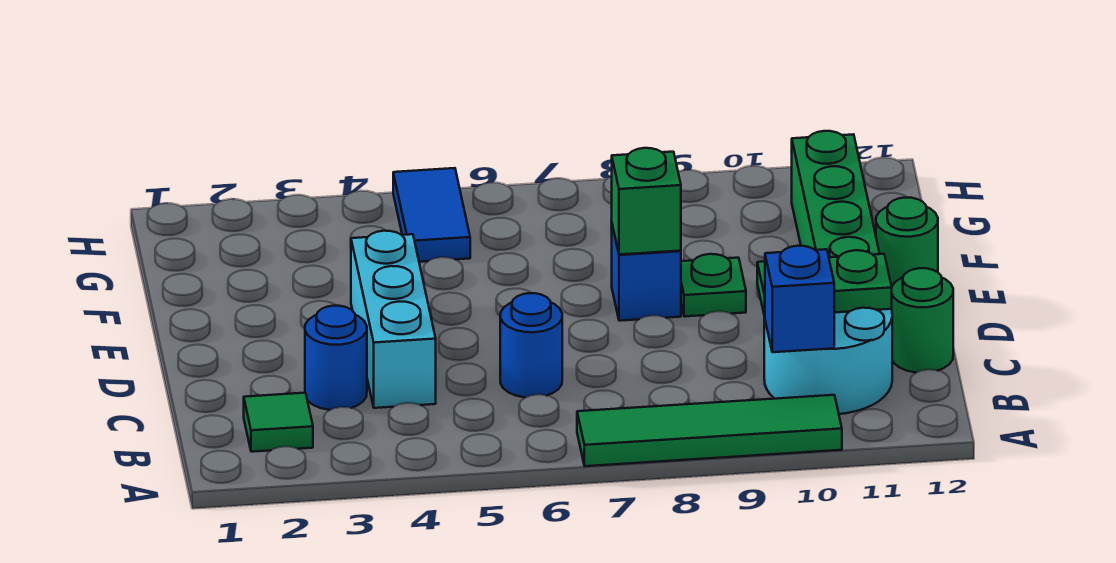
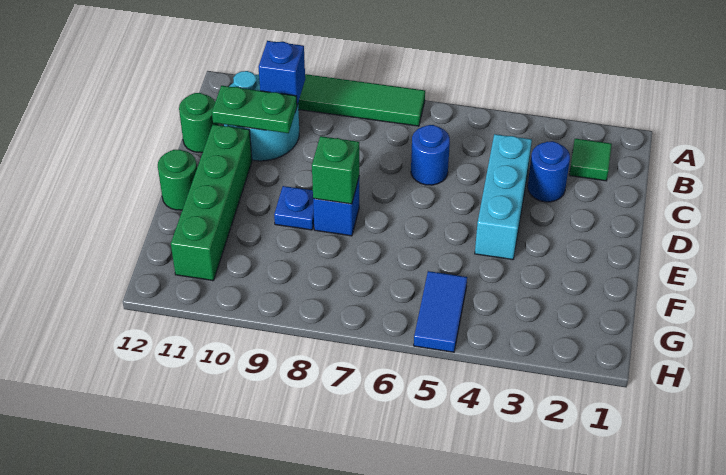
green 1x1 plate [681,254,746,317] -> blue 1x1 plate [274,186,314,230]

